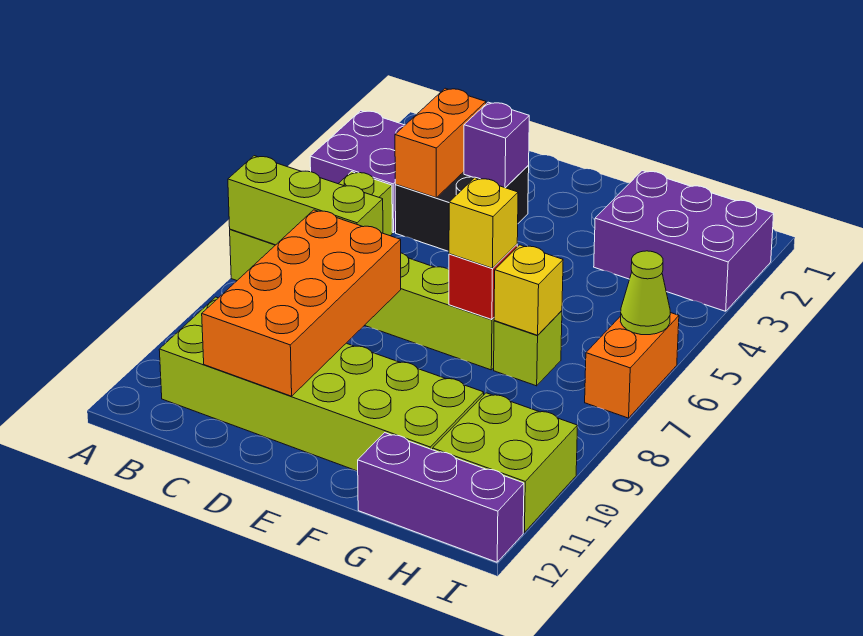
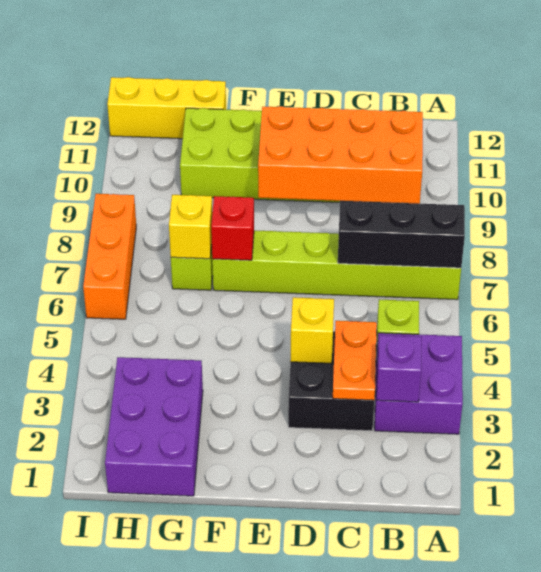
lime 1x3 brick [228,156,383,245] -> black 1x3 brick [338,201,465,268]
orange 1x2 brick [395,88,486,198] -> orange 1x2 plate [333,321,377,400]
orange 2x4 brick [202,210,401,396] -> orange 2x4 brick turned to [258,106,423,204]
purple 1x1 brick [464,102,529,188] -> purple 1x1 brick moved to [377,335,422,402]
yellow 1x1 brick [449,178,518,268] -> yellow 1x1 brick moved to [290,297,334,363]
purple 2x3 brick [594,171,774,311] -> purple 2x3 brick turned to [105,357,203,496]
purple 1x3 brick [358,433,524,562] -> yellow 1x3 brick [107,77,226,139]
lime 2x2 brick [433,393,578,532] -> none
orange 1x2 brick [585,313,679,418] -> orange 1x3 brick [83,194,136,319]
lime 1x1 cone [620,251,670,335] -> none

